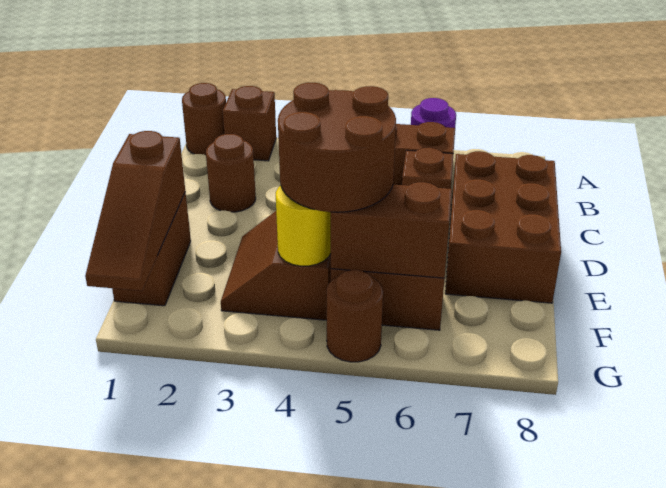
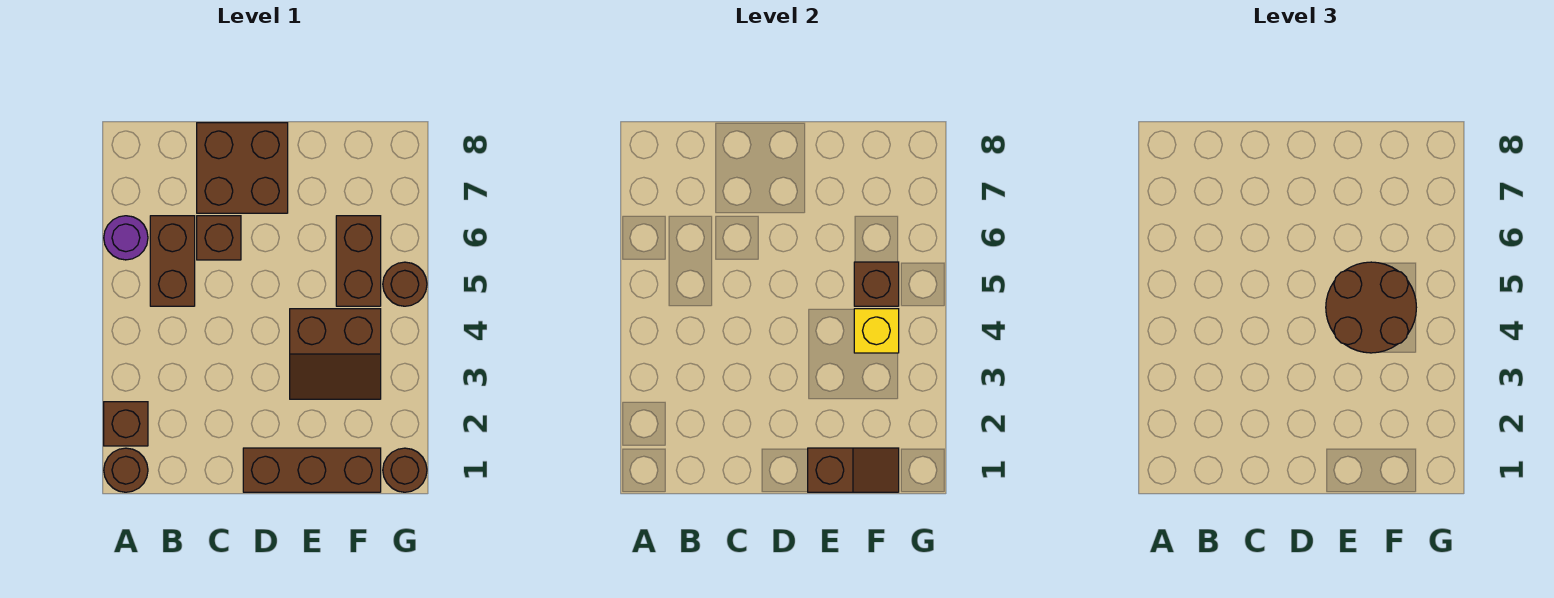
brown 1x1 round brick [206,134,256,212] -> brown 1x1 round brick moved to [383,448,427,492]
brown 2x3 brick [445,151,561,303] -> brown 2x2 brick [197,123,288,213]
brown 1x2 brick [112,192,191,306] -> brown 1x3 brick [243,448,381,492]
brown 1x3 slope [85,131,185,291] -> brown 1x2 slope [808,448,899,492]
yellow 1x1 round brick [276,186,331,266] -> yellow 1x1 brick [854,309,899,353]
brown 1x2 brick [331,182,452,278] -> brown 1x1 brick [854,262,899,306]

